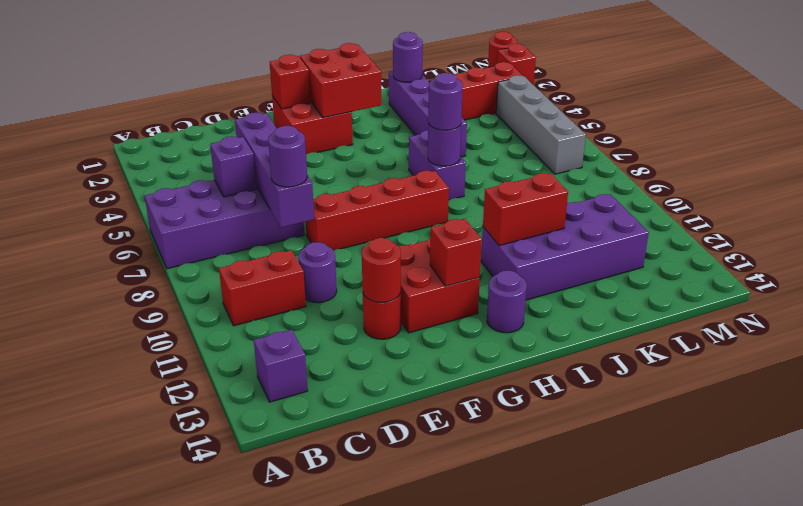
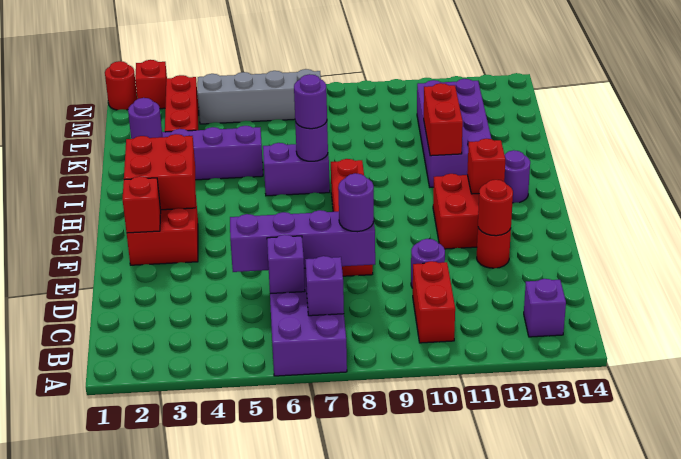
none -> purple 1x1 brick [305,256,344,316]

